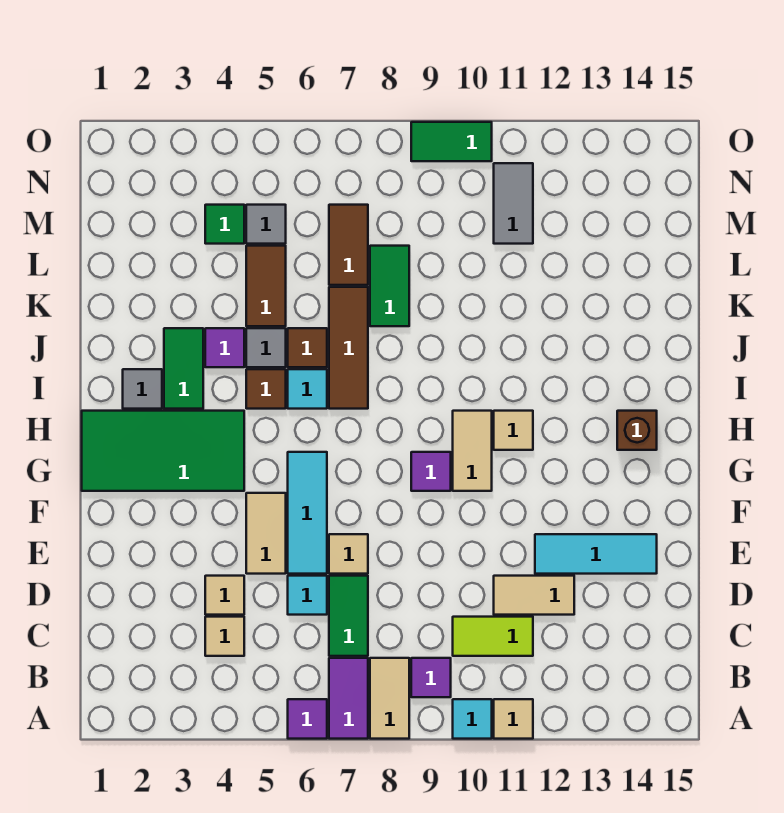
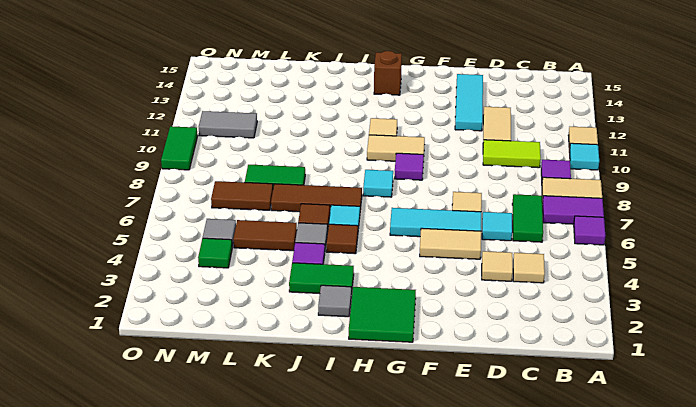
green 1x2 tile [329,576,368,656] -> green 1x2 tile turned to [512,194,543,242]
lime 1x2 tile [453,617,533,656] -> lime 1x2 tile turned to [483,140,541,168]
green 2x4 tile [82,411,244,491] -> green 2x2 tile [349,287,416,342]
none -> cyan 1x1 tile [363,170,393,197]

